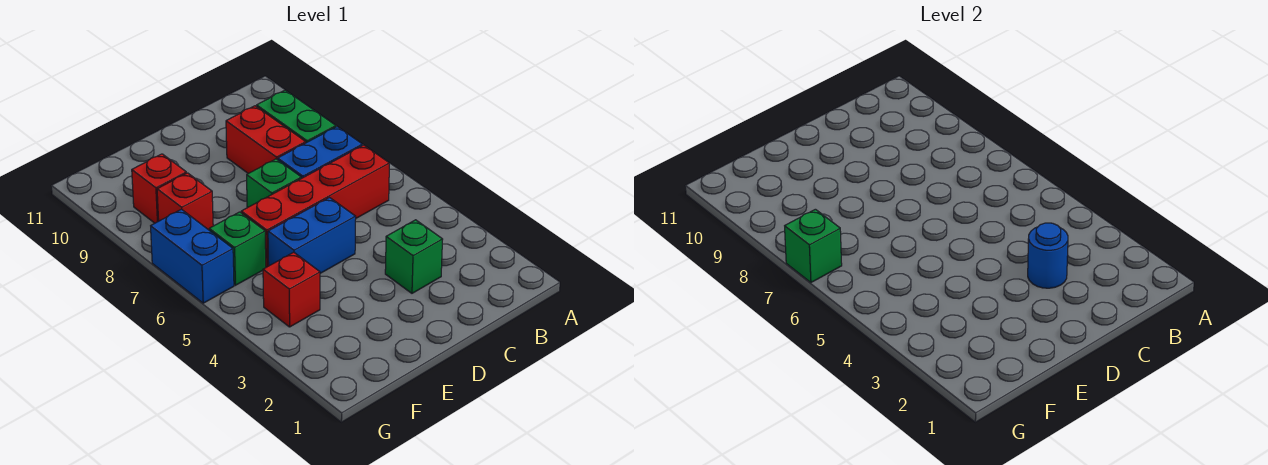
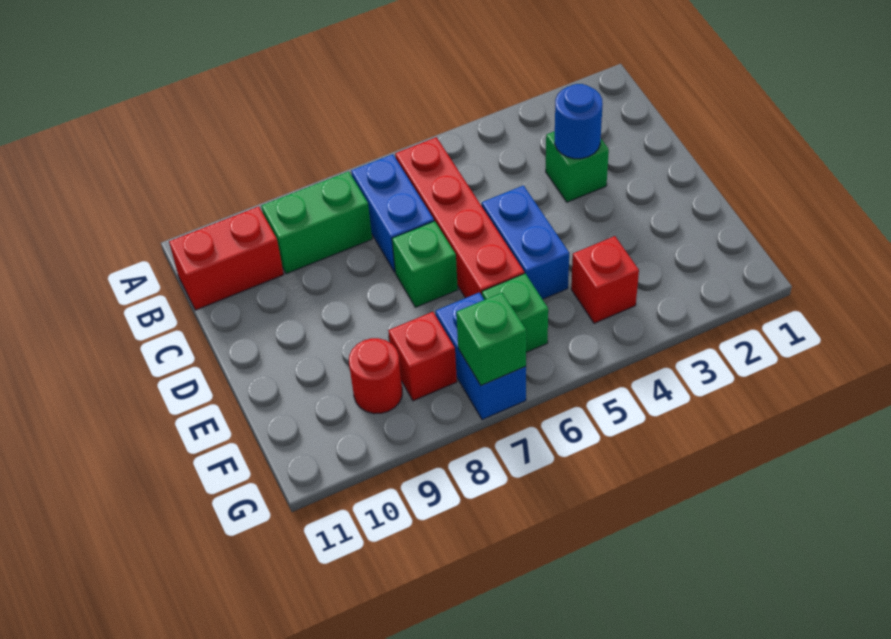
red 1x2 brick [226,106,306,174] -> red 1x2 brick moved to [169,206,284,310]
red 1x1 brick [132,154,186,223] -> red 1x1 round brick [349,338,402,414]
blue 1x2 brick [151,209,234,303] -> blue 1x2 brick turned to [435,292,526,420]

